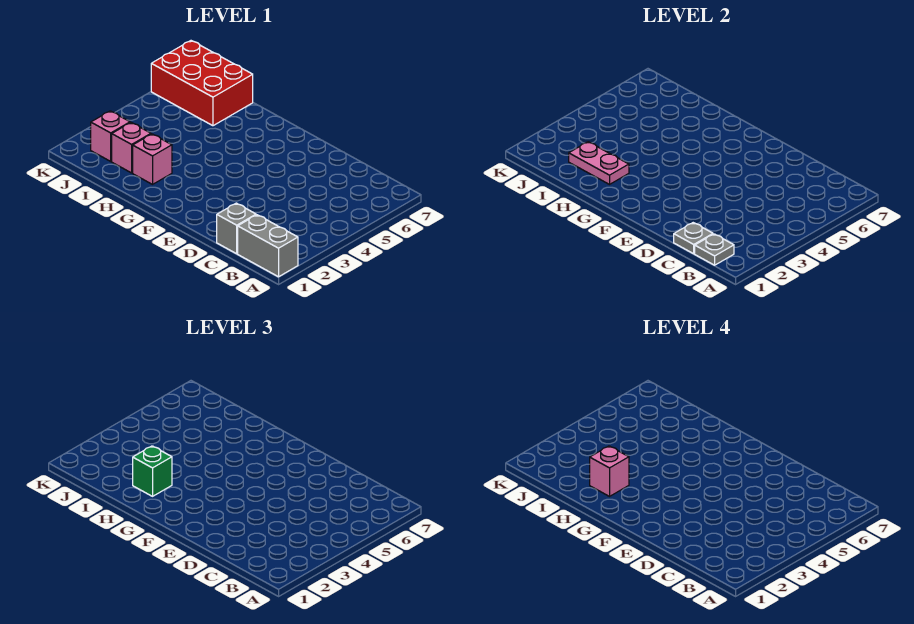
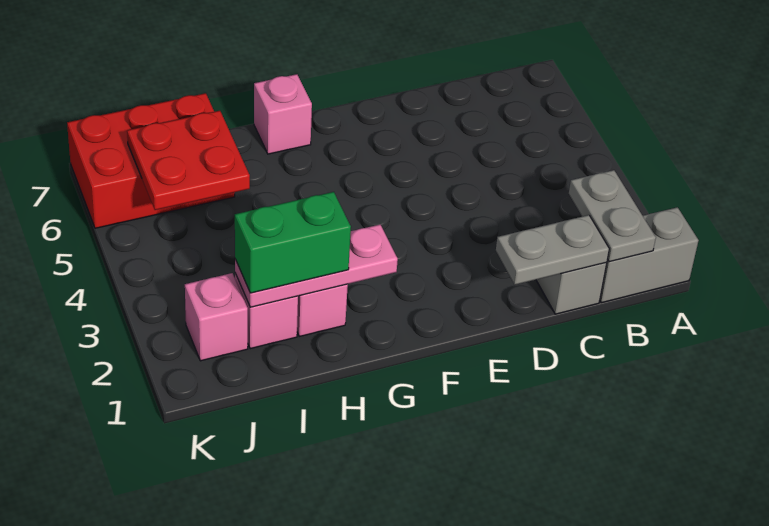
grey 1x1 plate [695,234,734,265] -> grey 1x2 plate [569,170,656,262]
grey 1x1 plate [674,223,713,254] -> grey 1x2 plate [496,215,609,285]
pink 1x2 plate [569,142,629,184] -> pink 1x3 plate [235,224,398,307]
green 1x1 brick [133,446,172,496] -> green 1x2 brick [235,192,351,293]
pink 1x1 brick [590,446,629,496] -> pink 1x1 brick moved to [254,74,312,154]
none -> red 2x2 plate [127,111,250,210]

